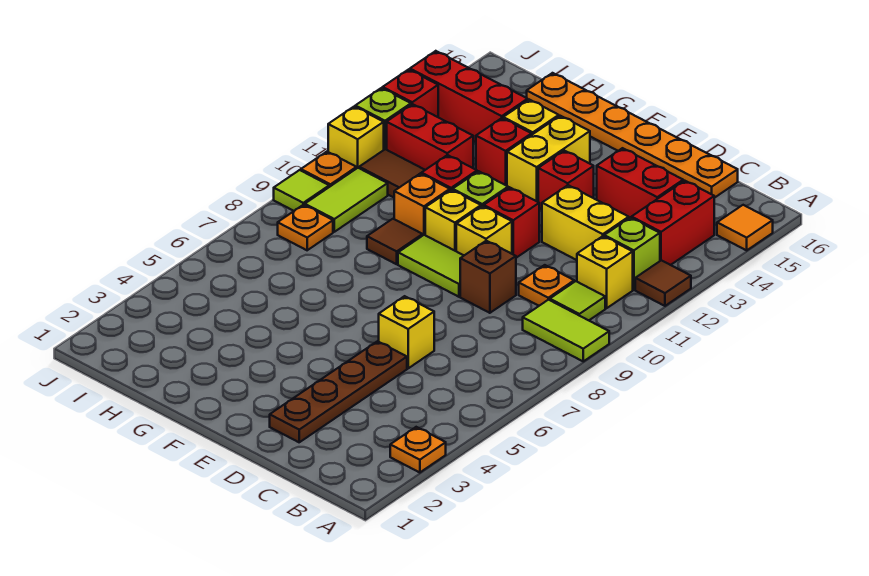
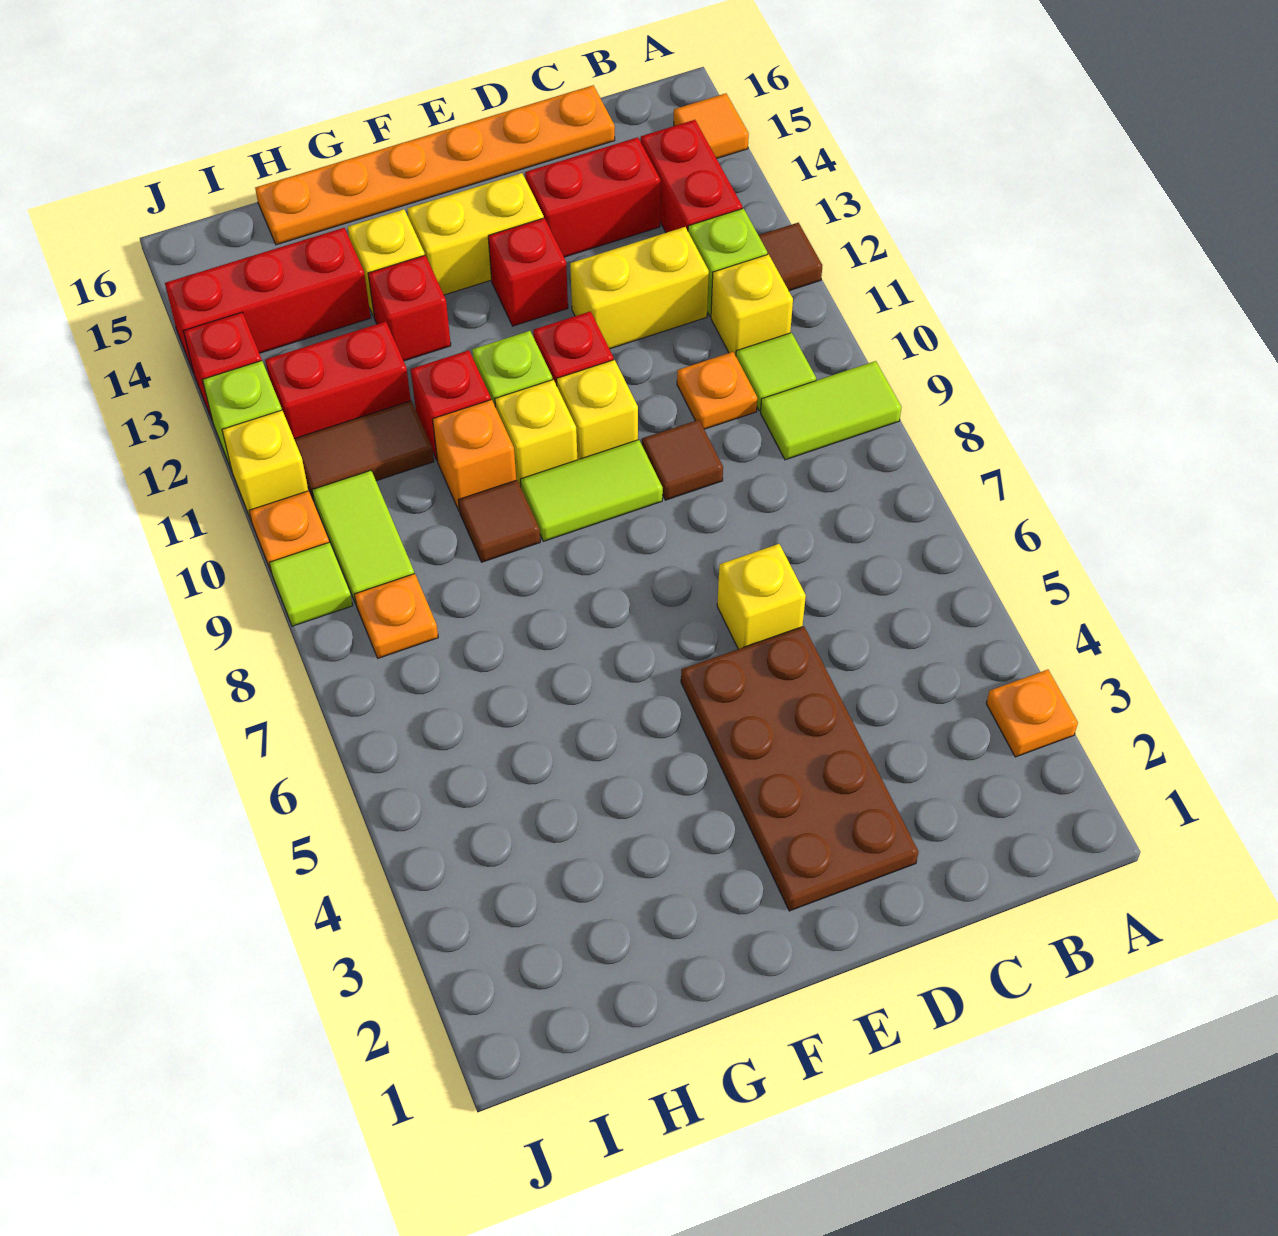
brown 1x4 plate [270,341,407,442] -> brown 2x4 plate [681,626,918,911]
brown 1x1 brick [460,241,516,313] -> brown 1x1 tile [642,420,723,500]
yellow 1x2 brick [507,116,590,202] -> yellow 1x2 brick turned to [407,173,544,295]

